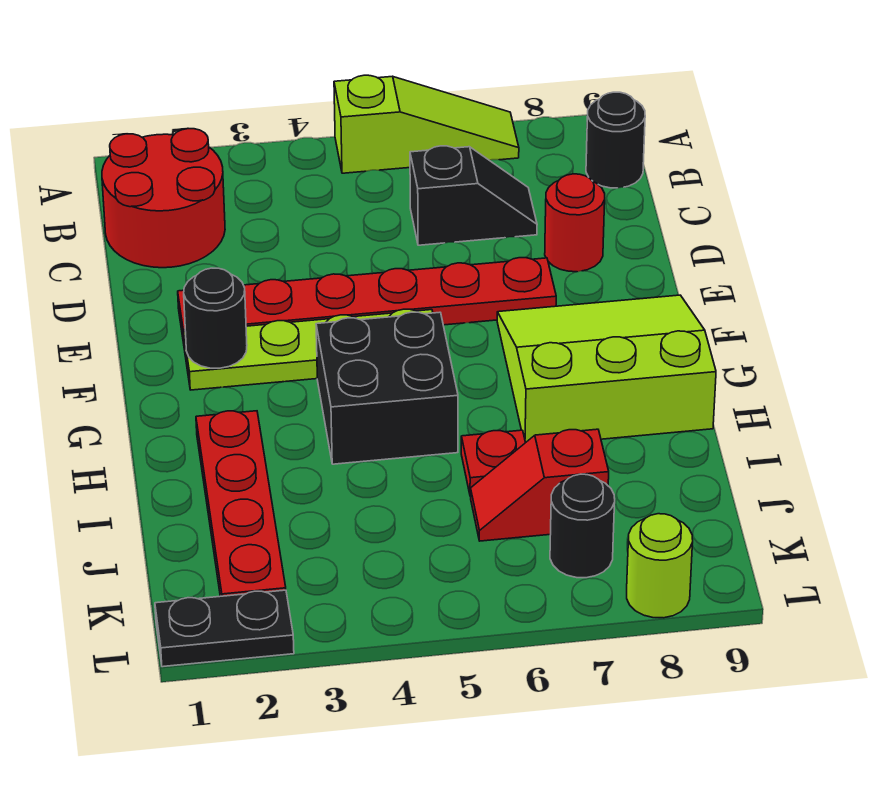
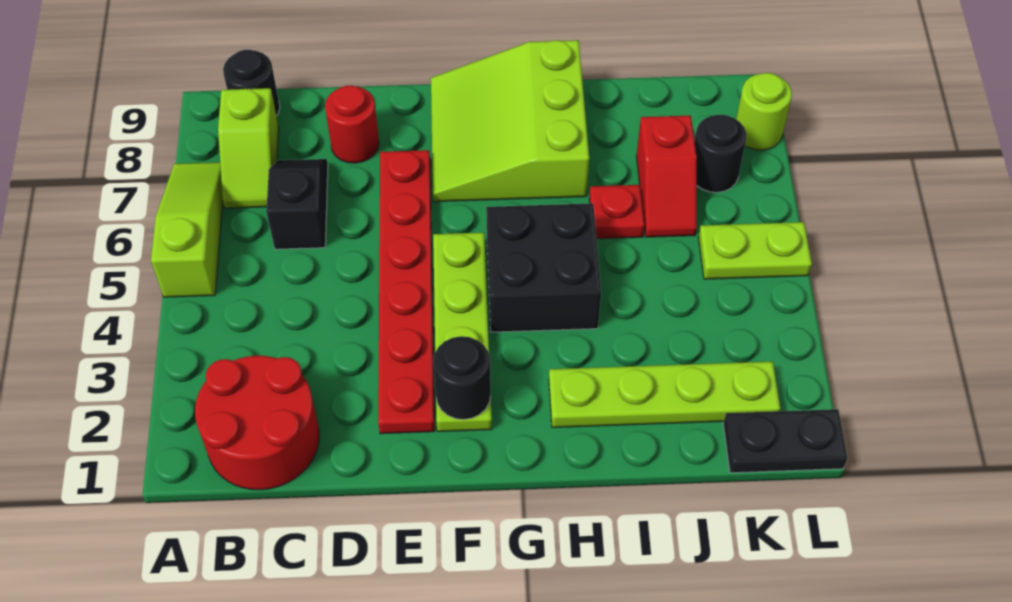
none -> lime 1x2 slope [218,88,279,208]
red 1x4 plate [196,411,286,596] -> lime 1x4 plate [549,362,780,428]
none -> lime 1x2 plate [698,222,812,279]
black 1x2 plate [155,590,294,667] -> black 1x2 plate turned to [723,409,847,473]

